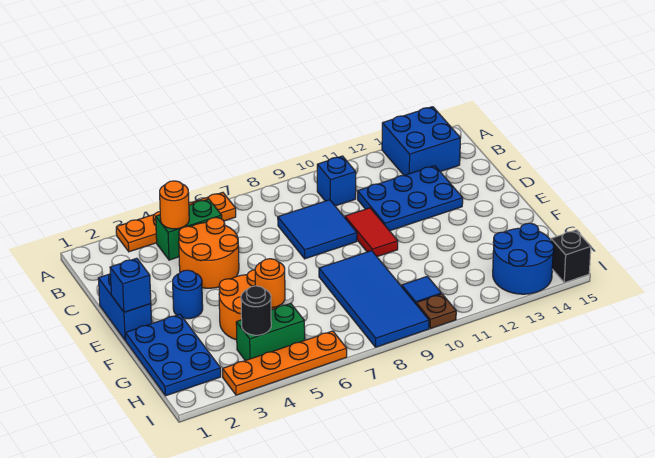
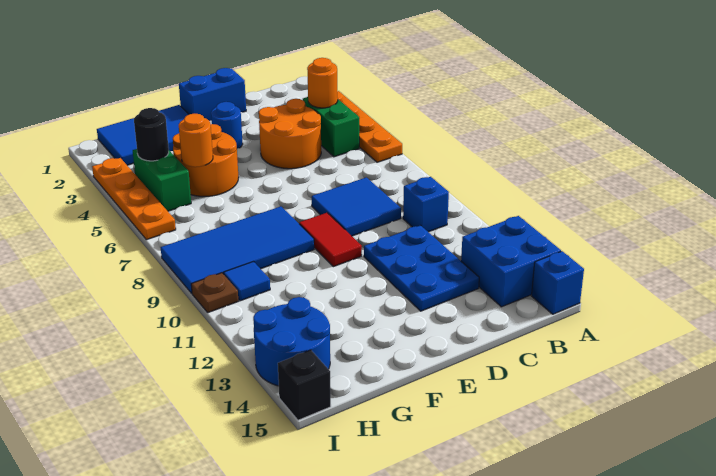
red 1x2 tile [345,208,398,257] -> red 1x2 tile turned to [299,213,362,267]
blue 1x1 brick [110,258,151,312] -> blue 1x1 brick moved to [532,251,584,314]
blue 2x3 plate [125,314,221,396] -> blue 2x3 tile [97,105,189,165]

